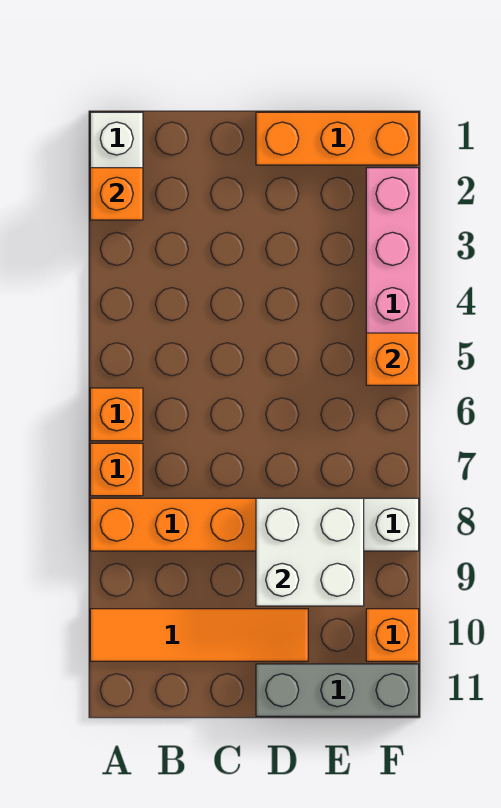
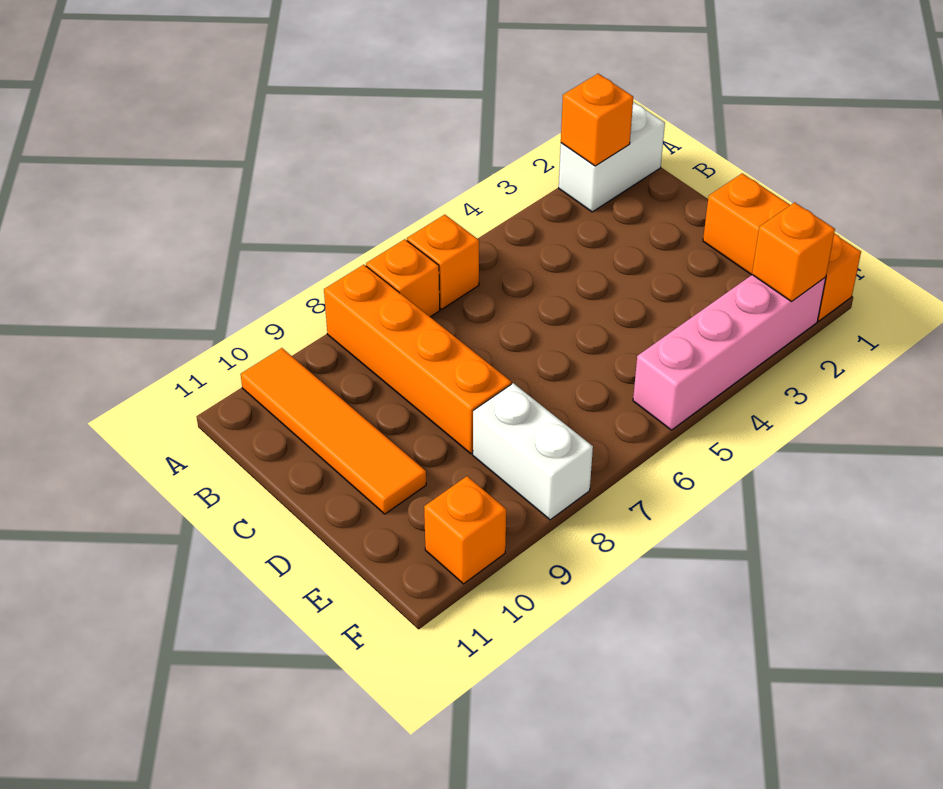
white 2x2 brick [256,498,364,606] -> none
grey 1x3 brick [256,664,419,716] -> none
orange 1x1 brick [366,333,419,385] -> orange 1x1 brick moved to [752,202,835,302]

